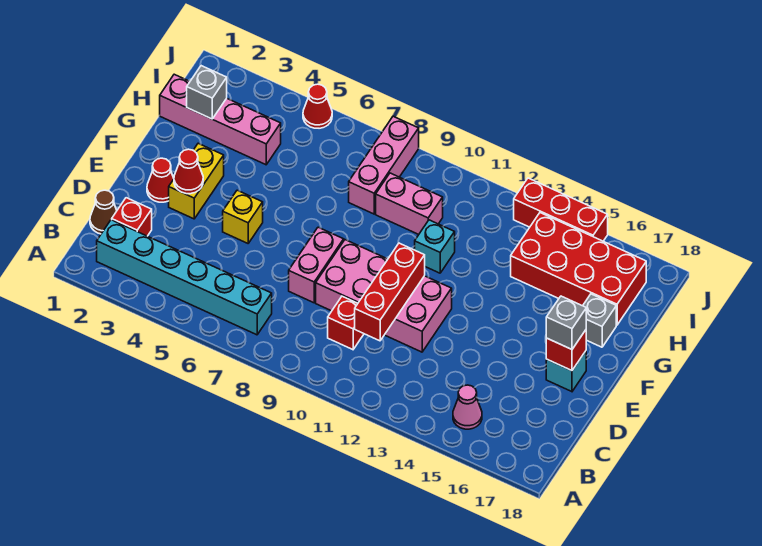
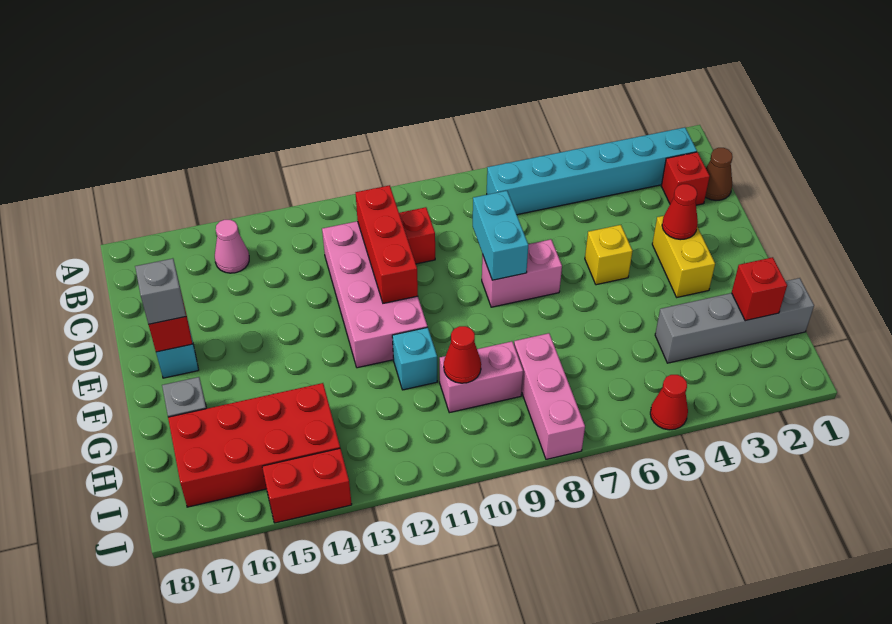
pink 1x2 brick [289,227,344,303] -> pink 1x2 brick turned to [482,239,562,307]
none -> cyan 1x2 brick [473,191,528,280]
pink 2x4 brick [316,240,452,352] -> pink 2x4 brick turned to [322,221,427,368]
red 1x1 cone [147,158,174,202] -> red 1x1 cone moved to [444,326,481,383]
pink 1x4 brick [160,74,281,165] -> grey 1x4 brick [655,278,814,363]
grey 1x1 brick [187,66,227,119] -> red 1x1 brick [732,257,787,321]
red 1x3 brick [514,178,608,241] -> red 1x2 brick [262,448,352,523]

